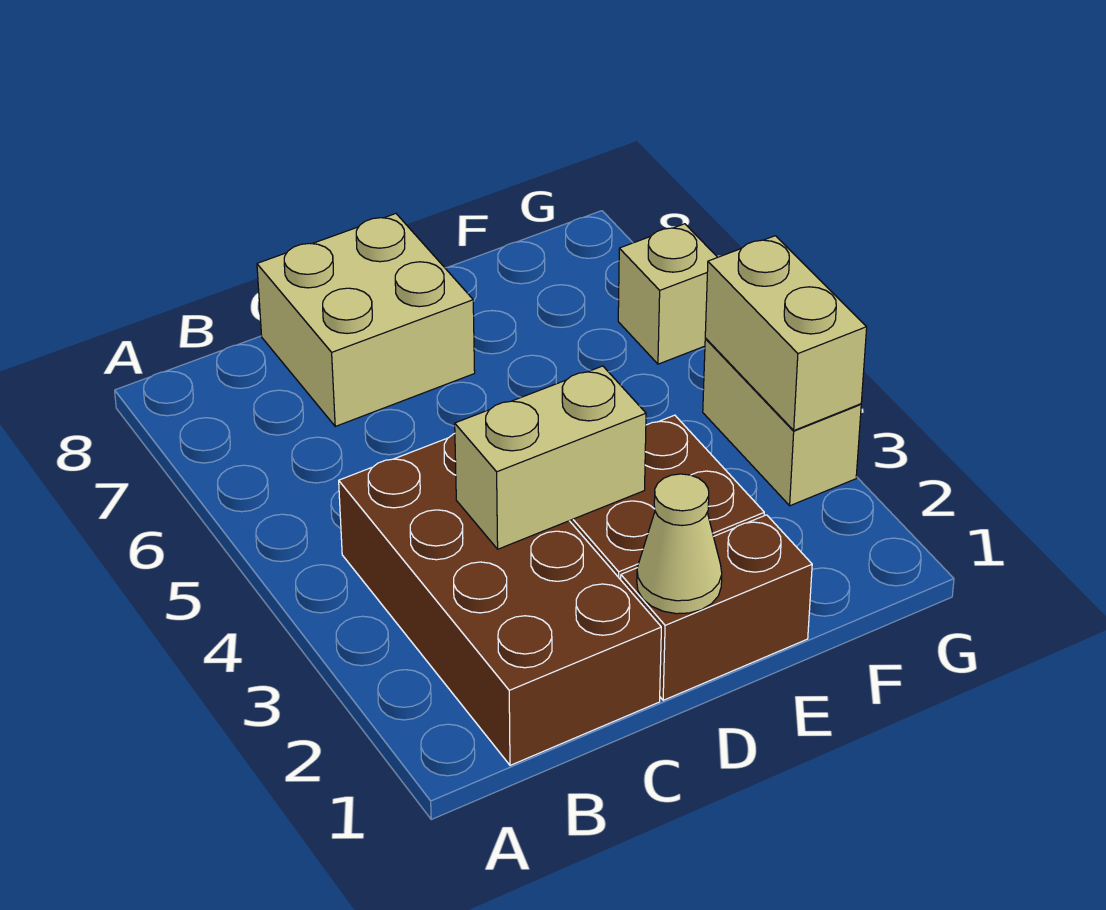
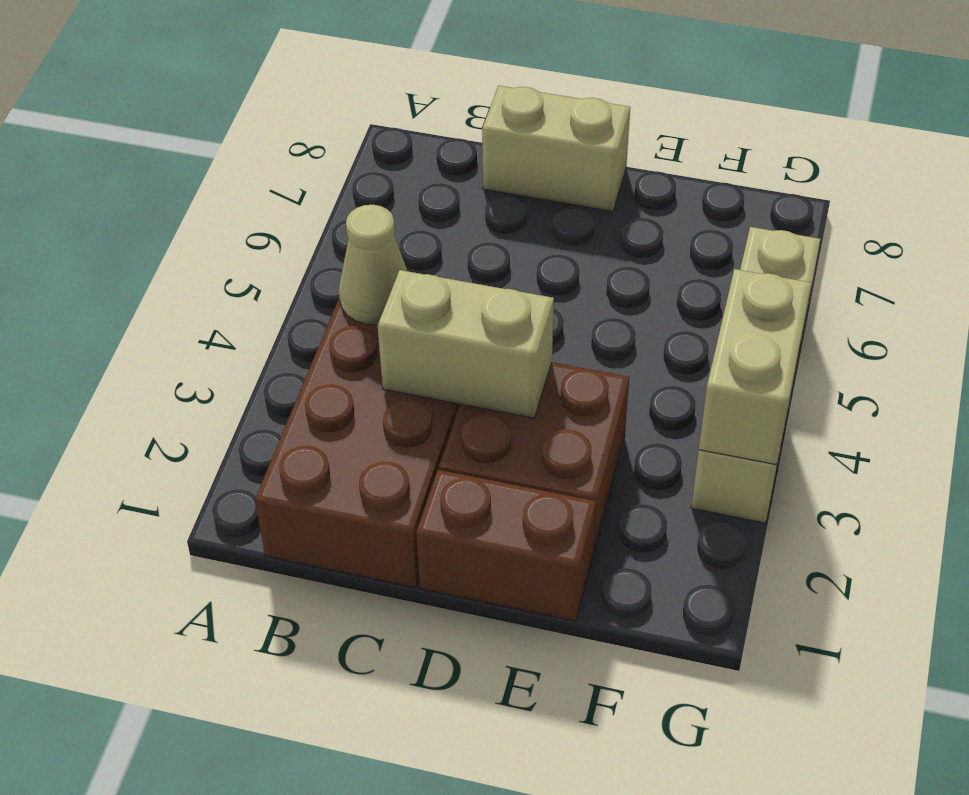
tan 2x2 brick [257,214,475,426] -> tan 1x2 brick [482,86,630,211]
tan 1x1 cone [637,474,722,614] -> tan 1x1 cone moved to [339,205,407,325]

